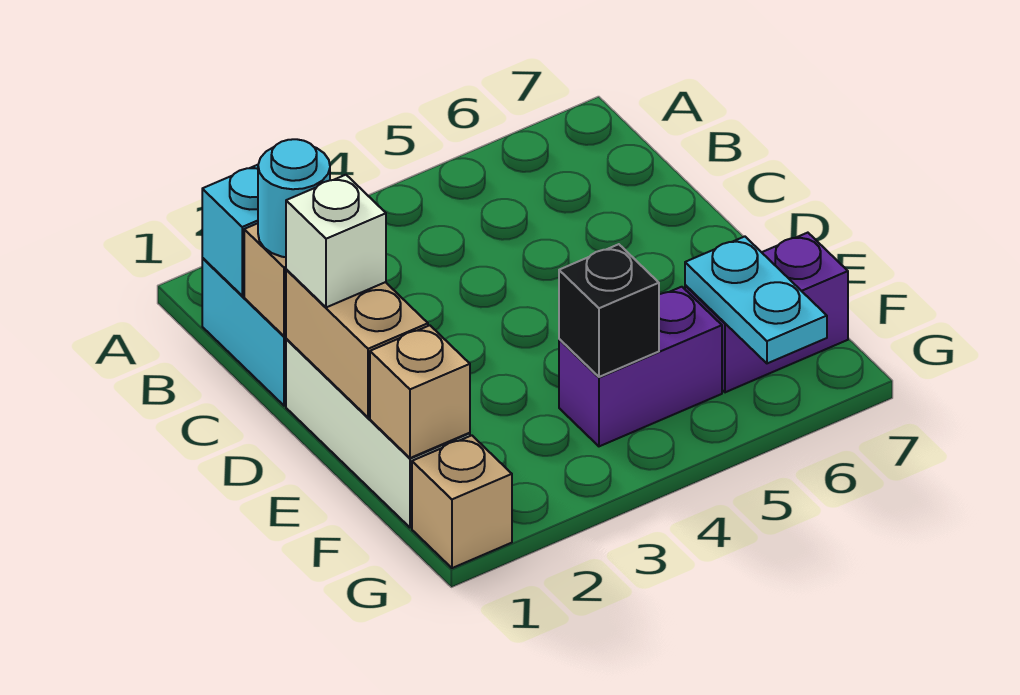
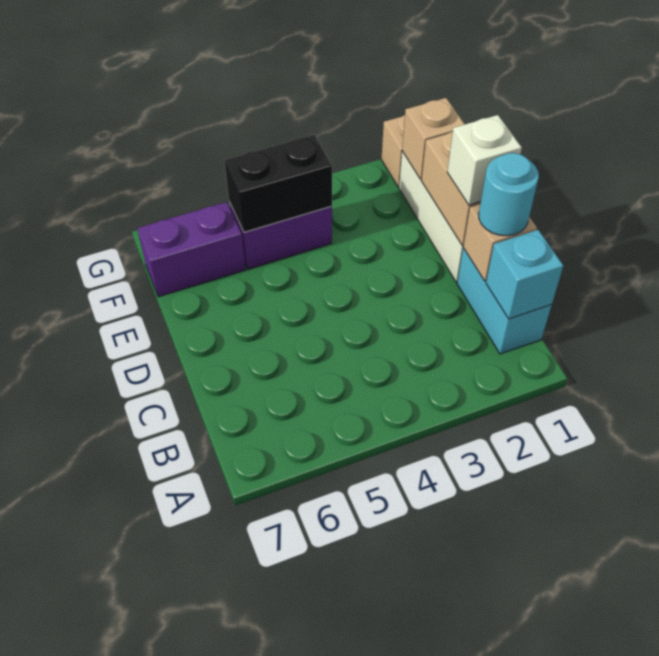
black 1x1 brick [559,244,659,377] -> black 1x2 brick [224,135,332,232]
cyan 1x2 plate [685,237,827,363] -> none

